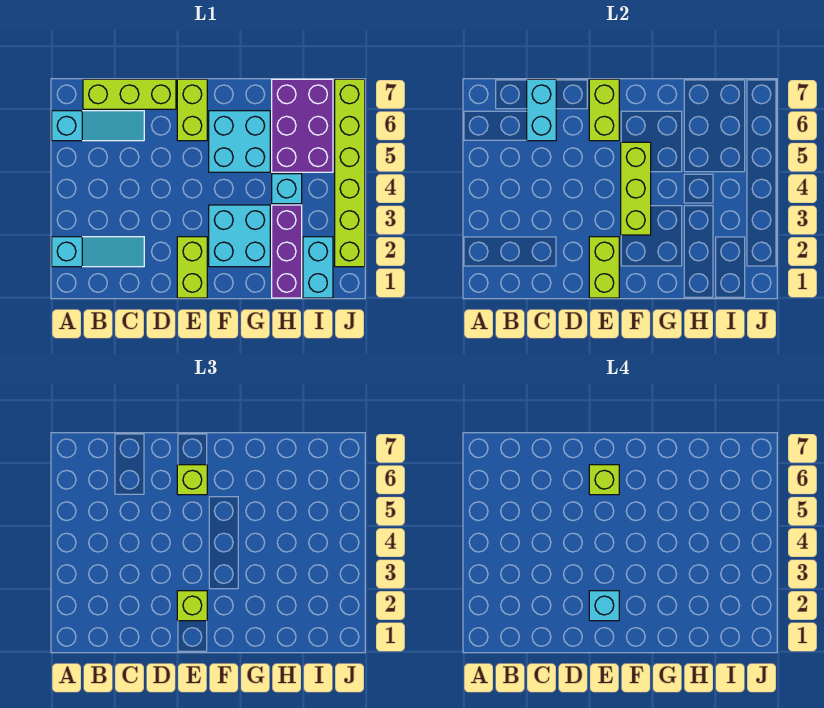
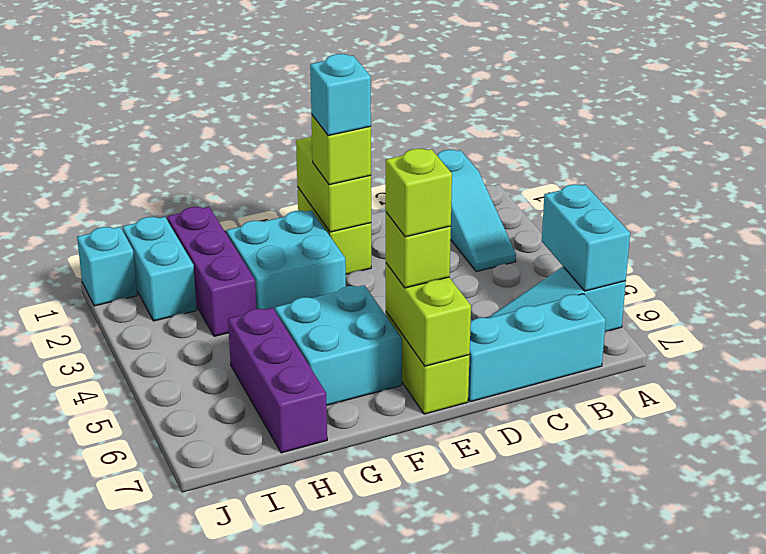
cyan 1x3 slope [52,237,144,267] -> cyan 1x3 slope turned to [437,150,516,272]
lime 1x3 brick [83,79,176,109] -> cyan 1x3 brick [468,294,606,402]
cyan 1x2 brick [527,79,556,141] -> cyan 1x2 brick moved to [542,184,630,291]
lime 1x3 brick [621,142,651,235] -> none
cyan 1x1 brick [272,174,302,204] -> cyan 1x1 brick moved to [77,227,137,306]
purple 2x3 brick [272,79,333,172] -> purple 1x3 brick [228,308,327,453]
lime 1x6 brick [335,79,365,267] -> none

